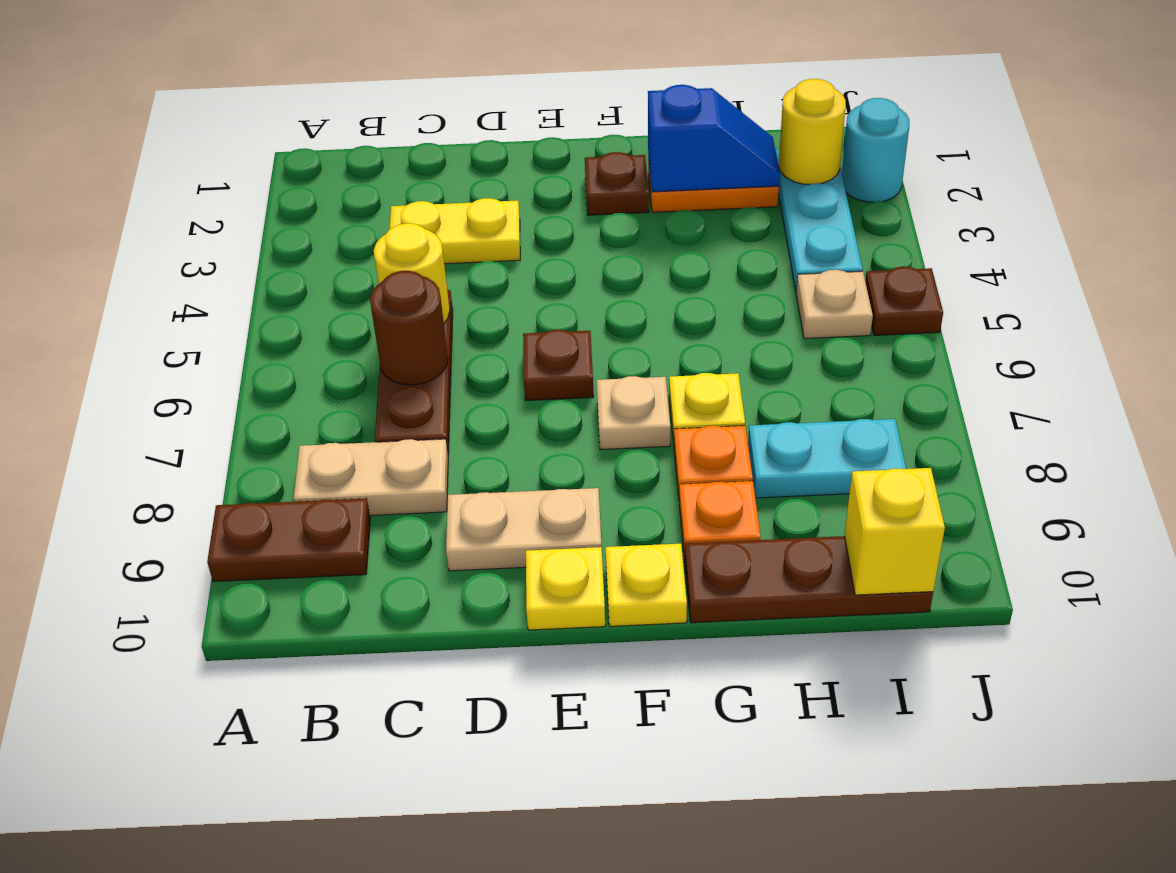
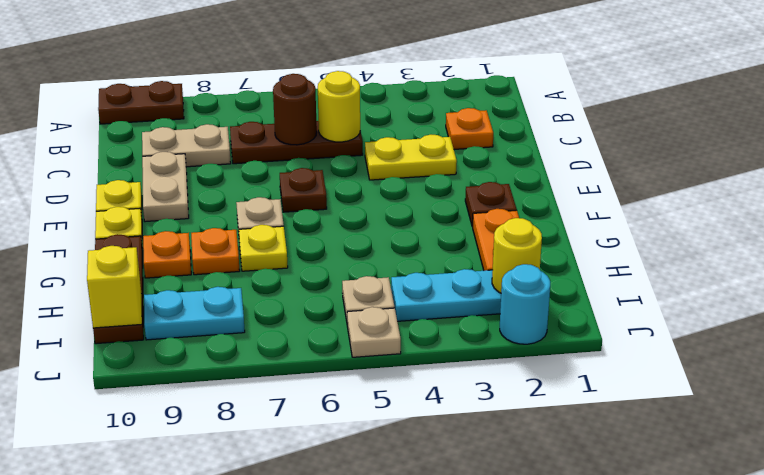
brown 1x2 plate [207,498,370,582] -> brown 1x2 plate turned to [98,81,184,124]
tan 1x2 plate [294,439,448,515] -> tan 1x2 plate turned to [142,124,231,167]
none -> orange 1x1 plate [446,108,493,149]
yellow 1x2 plate [389,198,520,264] -> yellow 1x2 plate turned to [365,135,457,180]
blue 1x2 slope [648,85,780,192] -> none
cyan 1x2 plate [748,419,906,498] -> cyan 1x2 plate turned to [144,287,245,340]
brown 1x1 plate [865,267,943,335] -> tan 1x1 plate [347,307,401,357]

